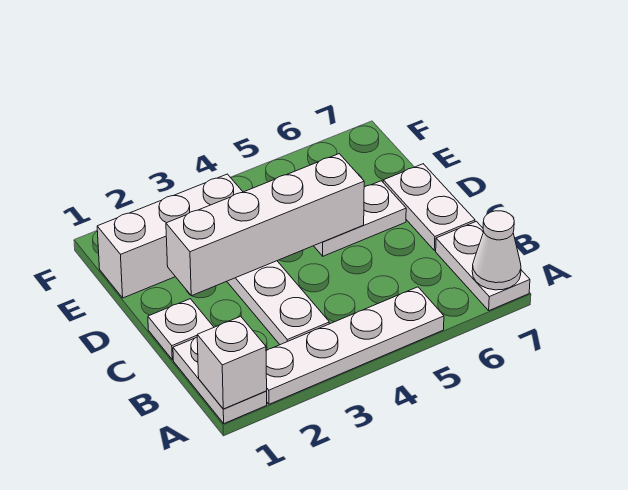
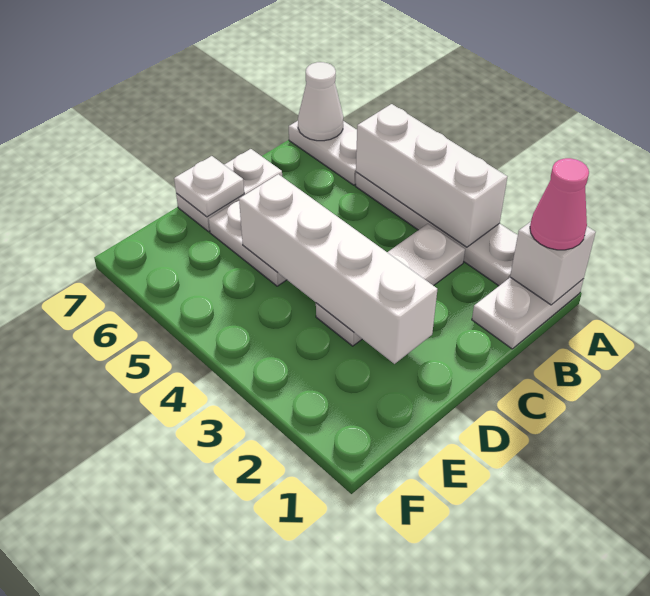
none -> pink 1x1 cone [530,158,589,250]
white 1x2 plate [436,221,530,311] -> white 1x2 plate turned to [289,121,357,185]
white 1x1 plate [148,299,214,360] -> white 1x1 plate moved to [174,156,244,217]
white 1x3 brick [97,174,243,298] -> white 1x3 brick moved to [356,104,507,247]

